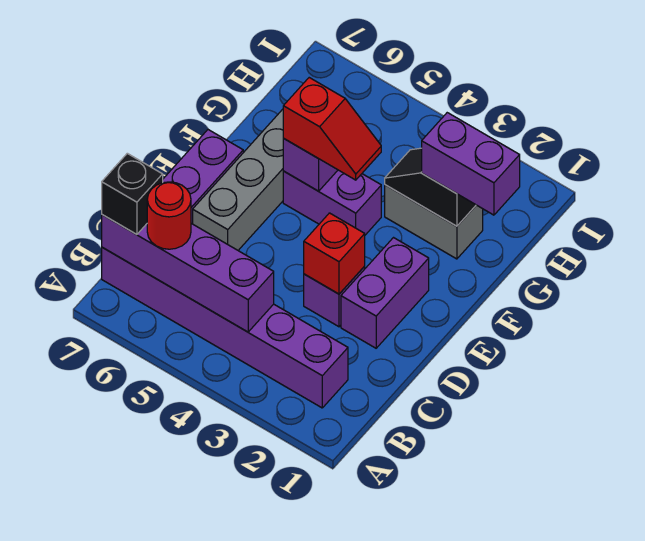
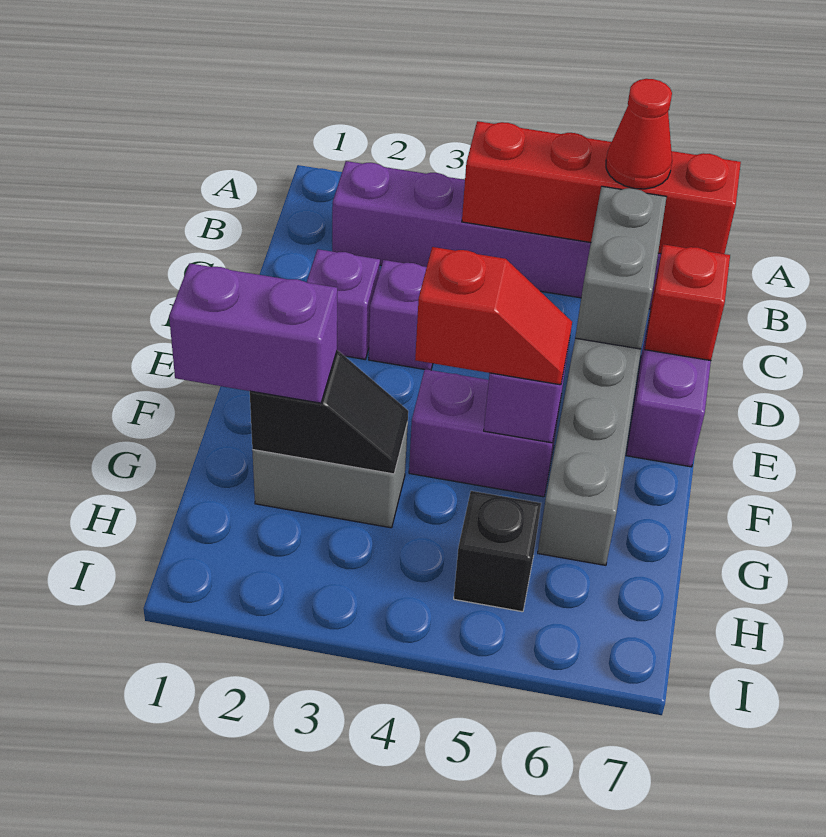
purple 1x4 brick [102,215,274,332] -> red 1x4 brick [462,121,741,254]
red 1x1 round brick [147,182,191,249] -> red 1x1 cone [606,79,672,189]
black 1x1 brick [102,153,163,235] -> black 1x1 brick moved to [454,491,541,612]
none -> grey 1x2 brick [575,186,666,349]
purple 1x2 brick [341,238,429,348] -> purple 1x1 brick [307,249,380,359]
red 1x1 brick [304,213,365,294] -> red 1x1 brick moved to [645,244,730,361]
red 1x2 slope [283,78,381,180] -> red 1x2 slope turned to [415,247,572,385]

